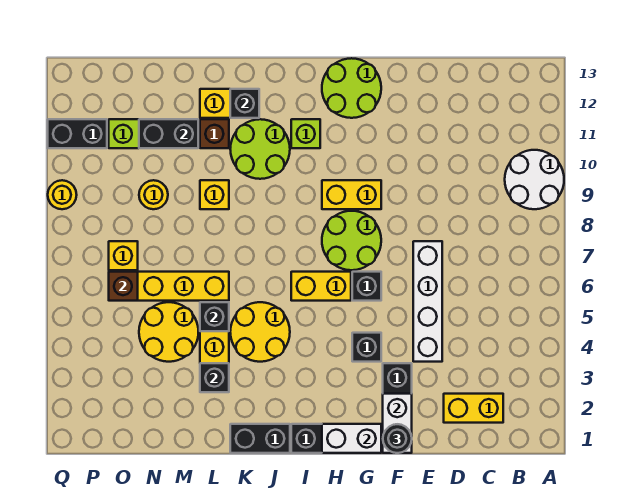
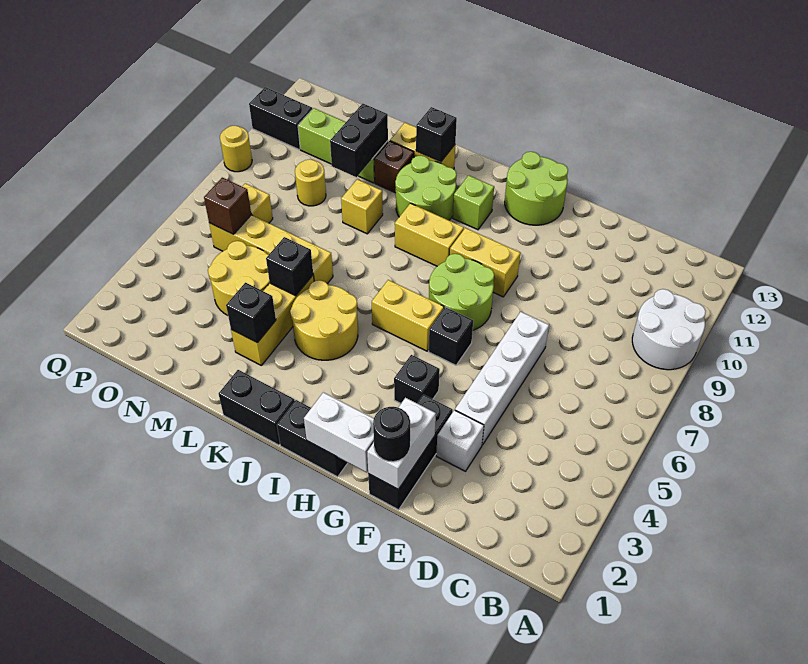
yellow 1x2 brick [444,394,503,423] -> yellow 1x2 brick moved to [395,203,464,266]
none -> white 1x1 brick [436,410,484,471]
black 1x2 brick [139,119,198,148] -> black 1x2 brick turned to [330,104,388,177]

